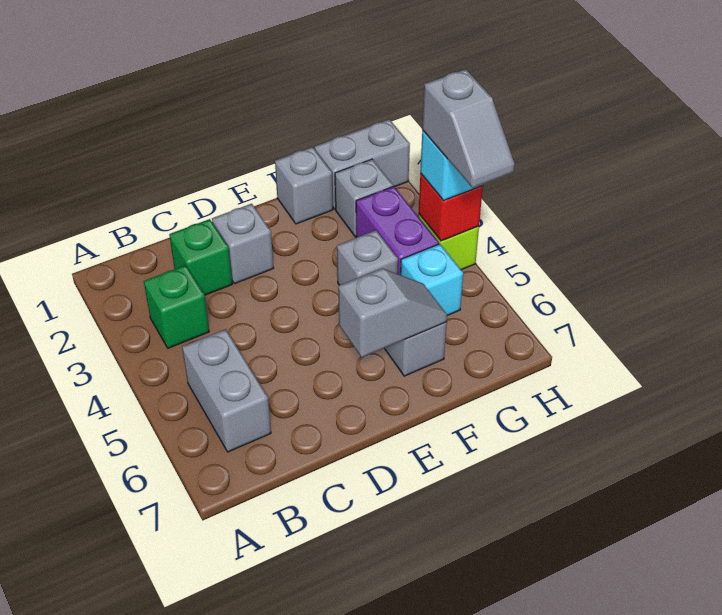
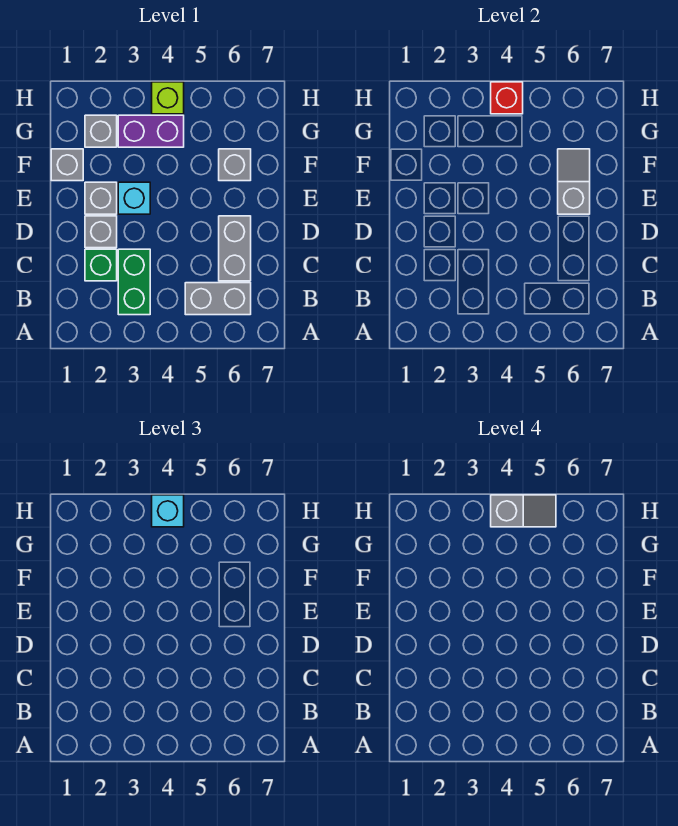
green 1x1 brick [144,265,209,348] -> green 1x2 brick [118,249,150,315]
grey 1x1 brick [337,230,398,285] -> grey 1x1 brick moved to [85,182,117,214]
grey 1x2 brick [315,119,410,209] -> grey 1x2 brick moved to [219,216,251,281]
cyan 1x1 brick [401,244,463,315] -> cyan 1x1 brick moved to [118,182,150,214]

